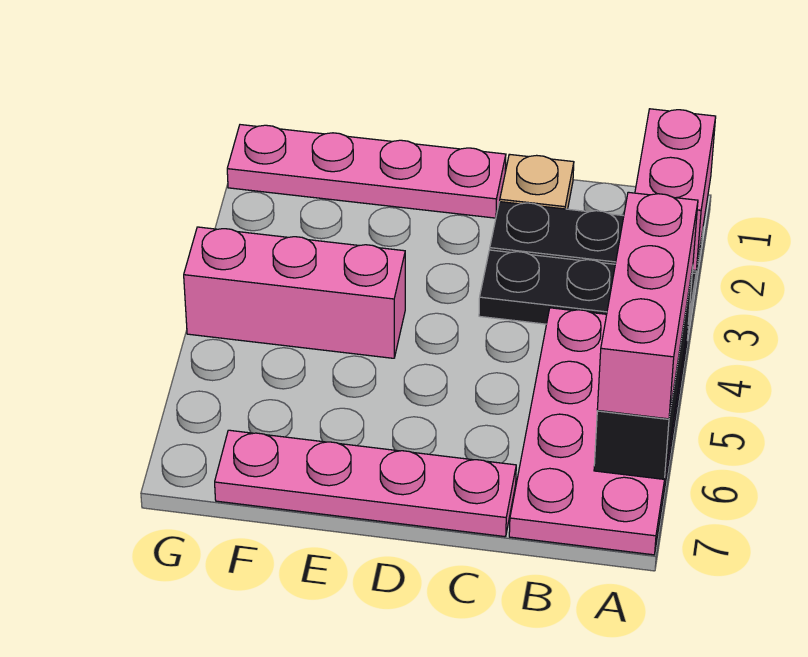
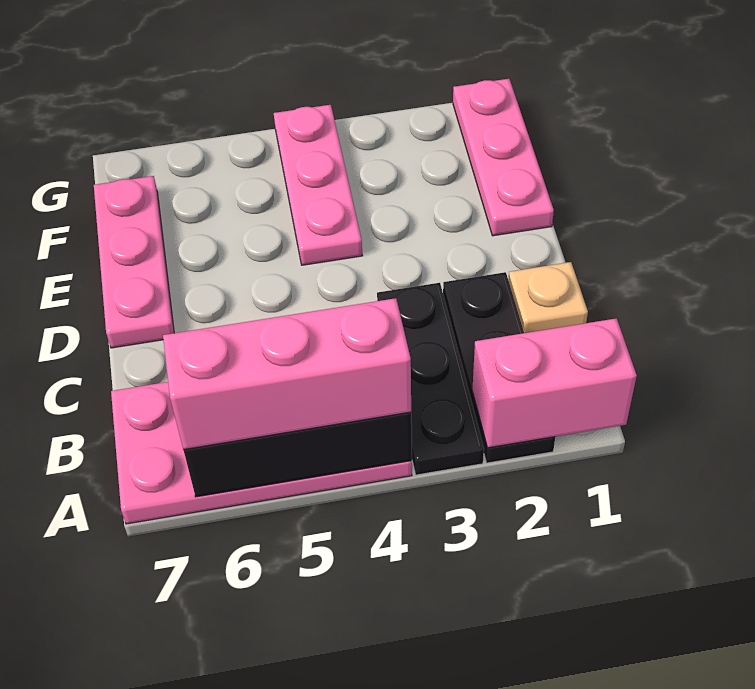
pink 1x4 plate [215,430,516,537] -> pink 1x3 plate [94,176,174,348]
pink 1x4 plate [227,125,506,218] -> pink 1x3 plate [453,79,554,236]
pink 1x3 brick [184,227,405,358] -> pink 1x3 plate [274,105,363,265]

